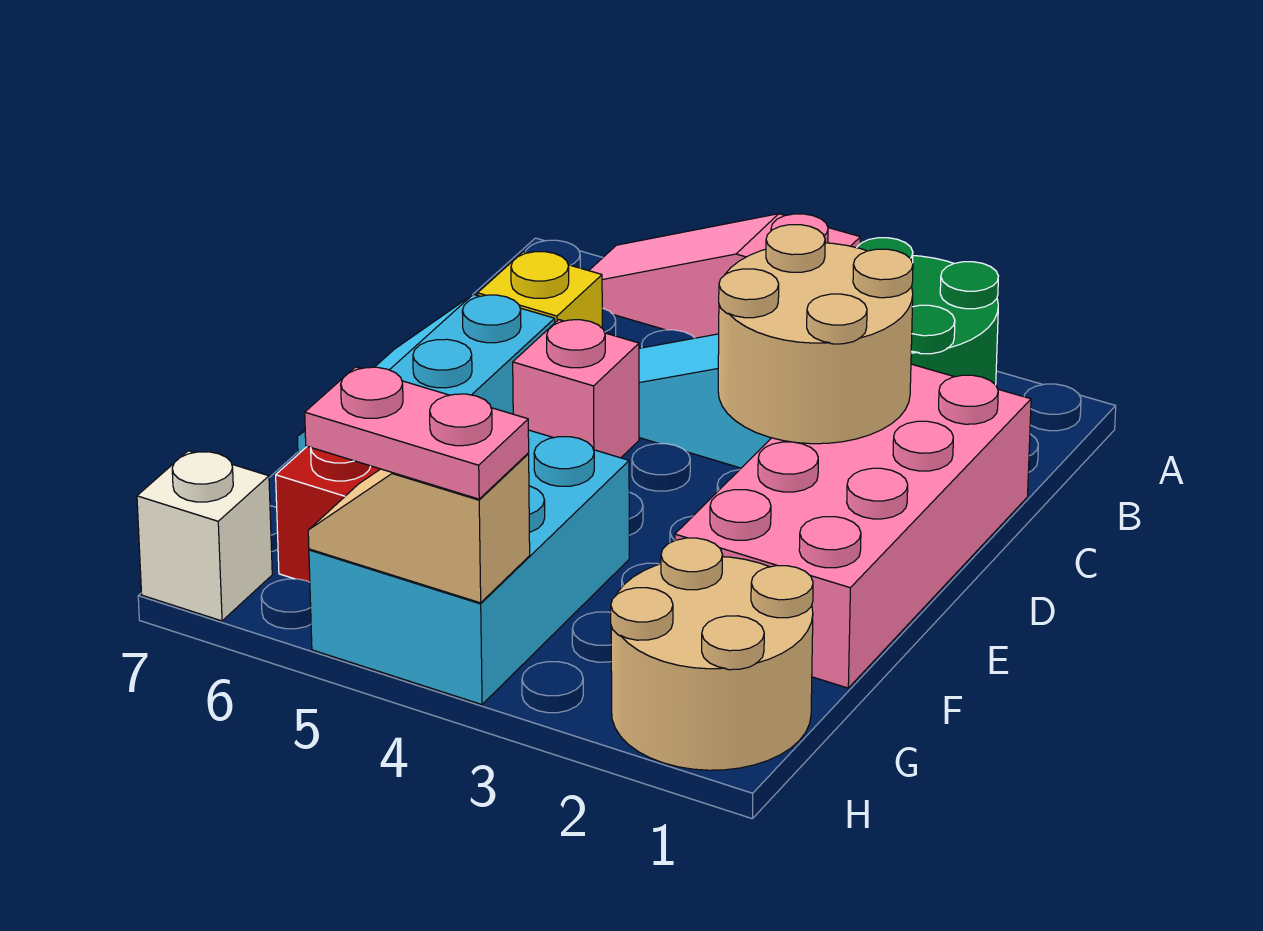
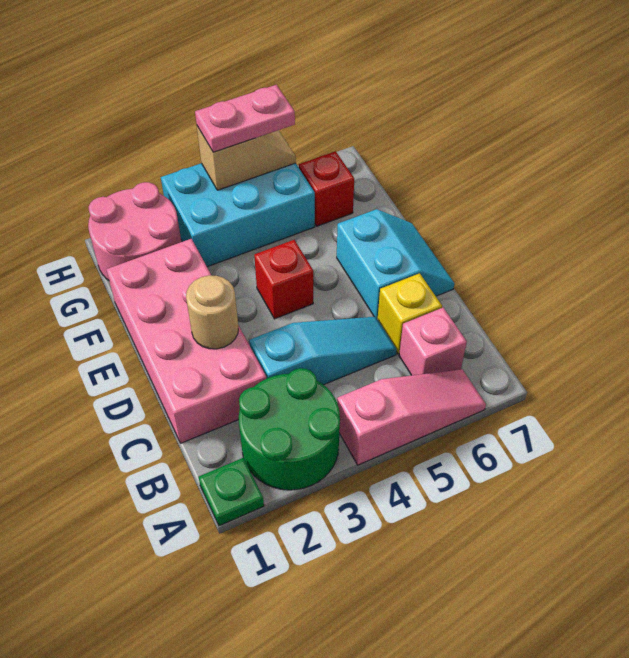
none -> green 1x1 plate [199,458,264,526]
tan 2x2 round brick [718,225,913,444] -> tan 1x1 round brick [186,275,238,349]
pink 1x1 brick [513,320,639,458] -> pink 1x1 brick moved to [399,308,467,375]
none -> red 1x1 brick [254,240,313,319]
cyan 2x3 brick [309,430,629,705] -> cyan 2x3 brick turned to [161,163,315,267]
tan 2x2 round brick [611,538,813,770] -> pink 2x2 round brick [88,182,181,280]
white 1x1 brick [137,451,272,621] -> none

